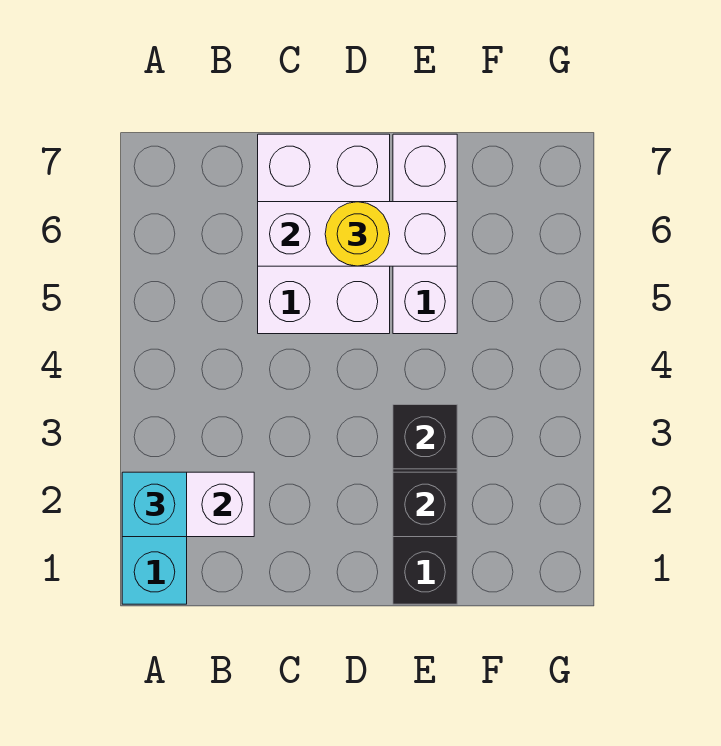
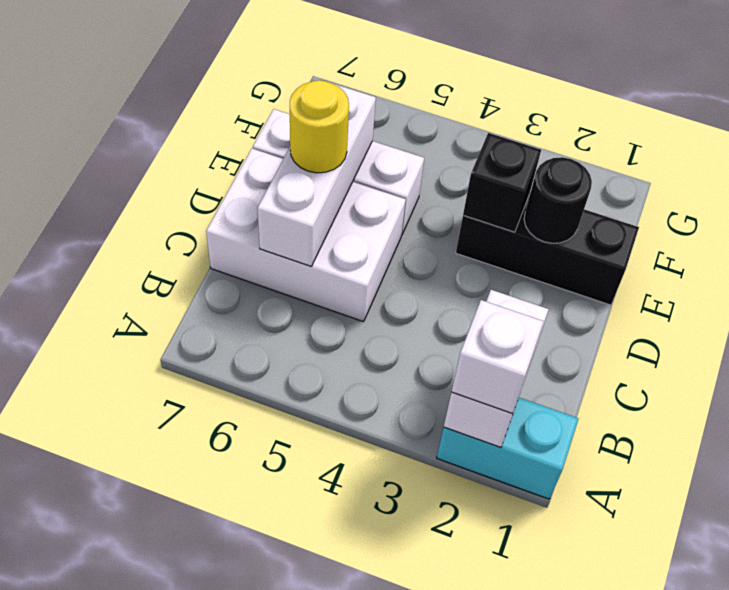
cyan 1x1 brick [122,472,187,537] -> white 1x1 brick [452,300,544,413]
black 1x1 brick [393,472,457,537] -> black 1x1 round brick [524,157,592,243]

